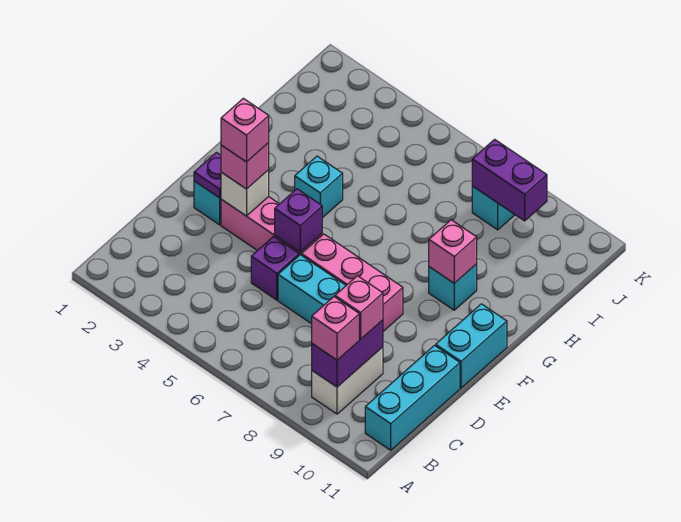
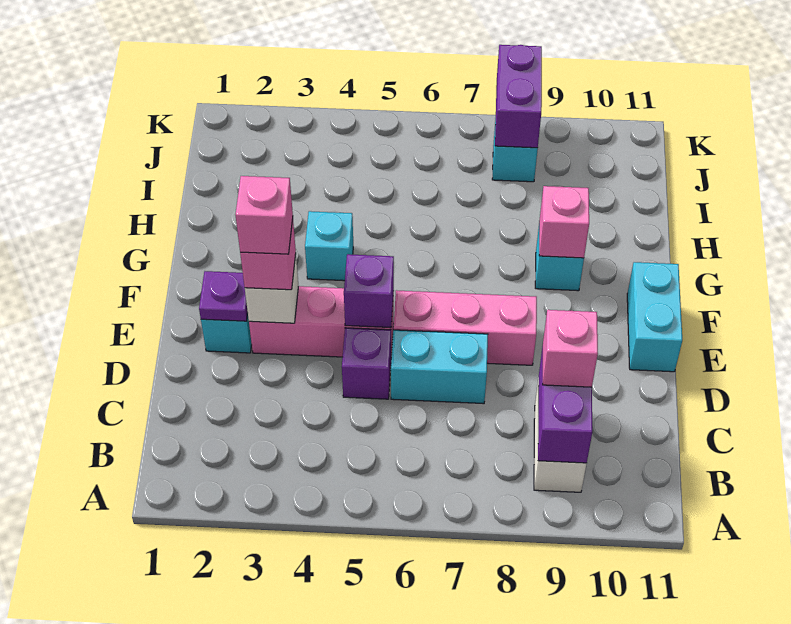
pink 1x1 brick [312,297,359,360] -> none
cyan 1x3 brick [365,346,460,450] -> none
purple 1x2 brick [472,139,547,221] -> purple 1x2 brick turned to [495,45,542,148]

